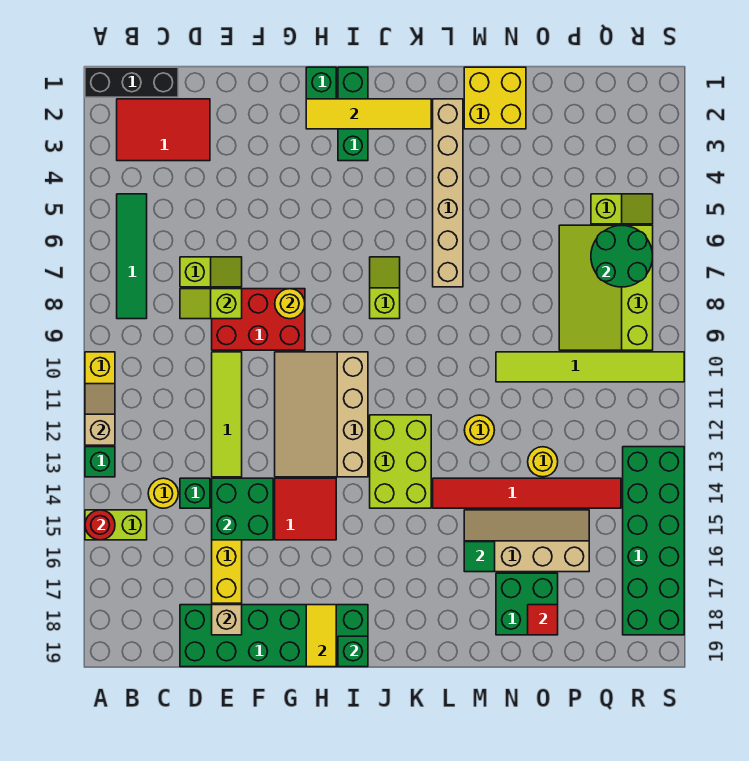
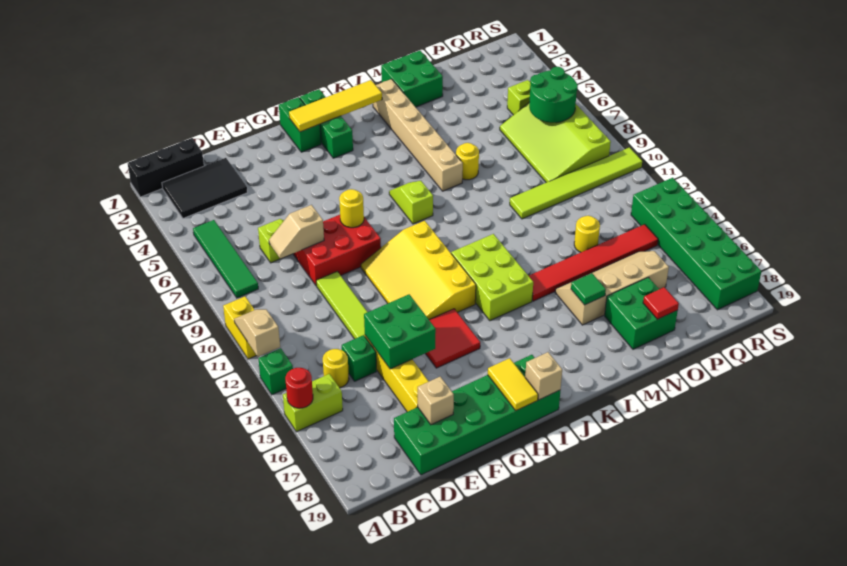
red 2x3 tile [117,99,210,161] -> black 2x3 tile [162,158,247,218]
lime 1x2 slope [180,289,242,319] -> tan 1x2 slope [269,205,324,259]
tan 3x4 slope [275,352,368,477] -> yellow 3x4 slope [361,221,476,320]
green 1x1 brick [338,636,368,667] -> tan 1x1 brick [525,352,562,400]
yellow 2x2 brick [464,67,526,129] -> green 2x2 brick [381,50,443,107]
yellow 1x1 round brick [464,415,494,445] -> yellow 1x1 round brick moved to [456,143,479,180]

